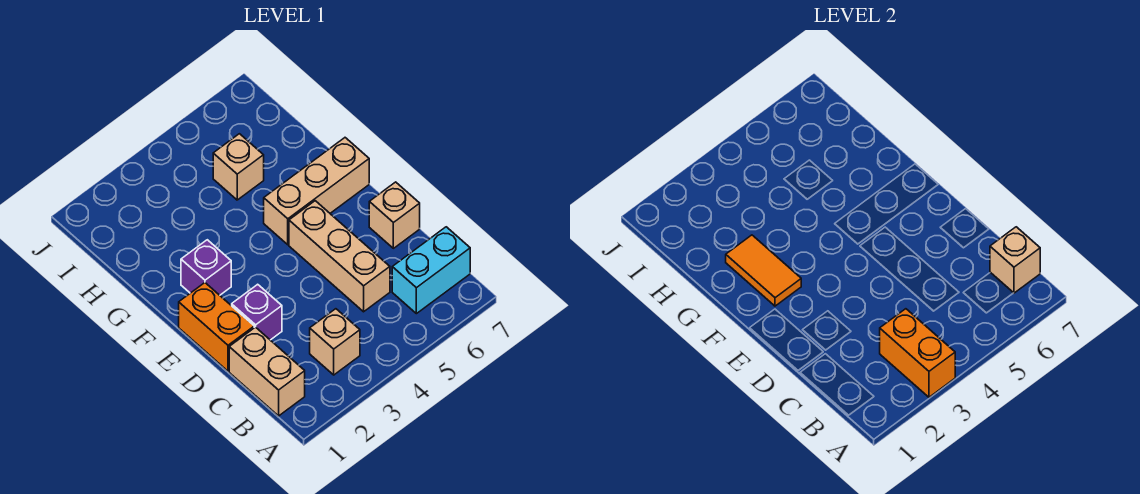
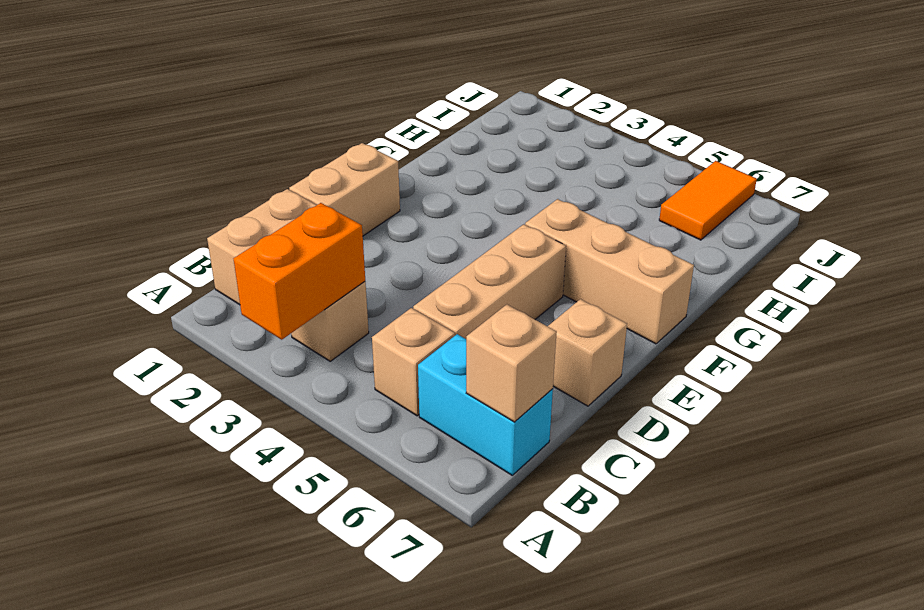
orange 1x2 brick [179,283,254,371] -> tan 1x2 brick [289,143,400,236]
purple 1x1 brick [232,284,282,340] -> none
purple 1x1 brick [181,240,231,295] -> none
orange 1x2 tile [726,235,801,306] -> orange 1x2 tile moved to [659,161,757,240]
tan 1x1 brick [213,134,264,200] -> tan 1x1 brick moved to [372,308,455,416]

